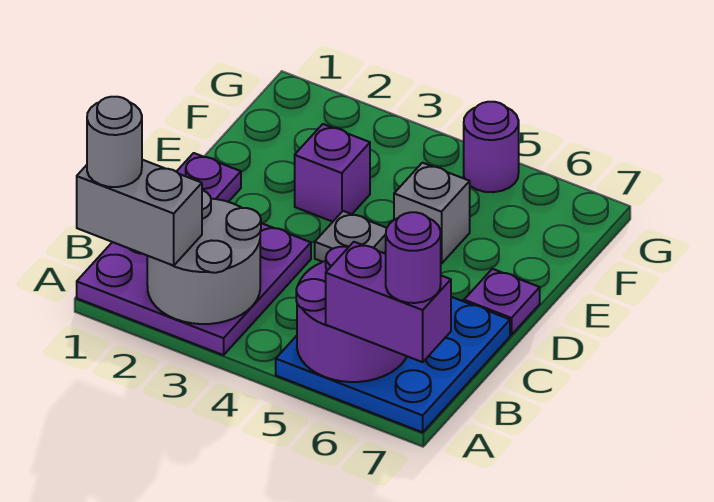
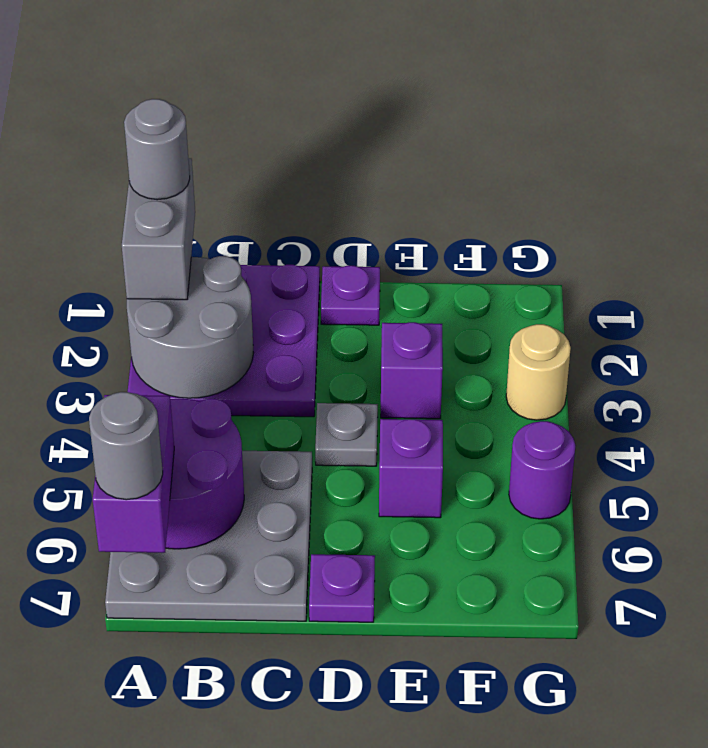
blue 3x3 plate [276,297,510,432] -> grey 3x3 plate [105,451,312,621]
purple 1x1 round brick [386,212,441,303] -> grey 1x1 round brick [89,392,163,500]
grey 1x1 brick [394,163,470,264] -> purple 1x1 brick [379,419,443,518]
none -> tan 1x1 round brick [506,324,571,420]

